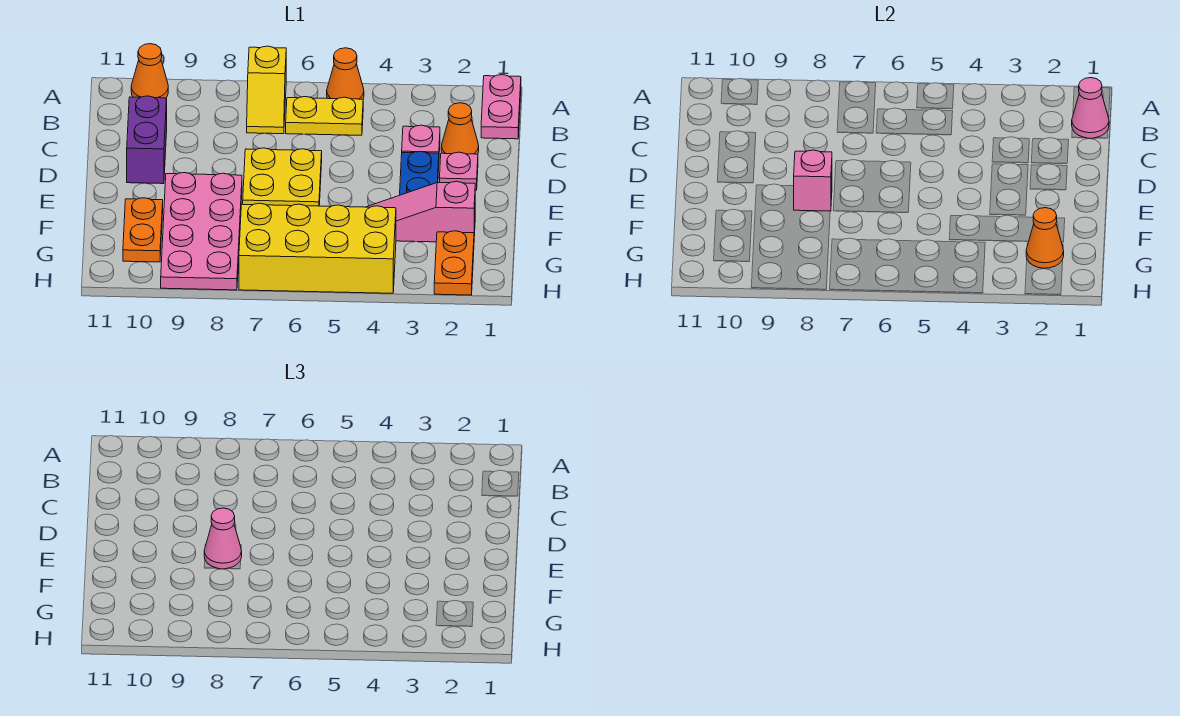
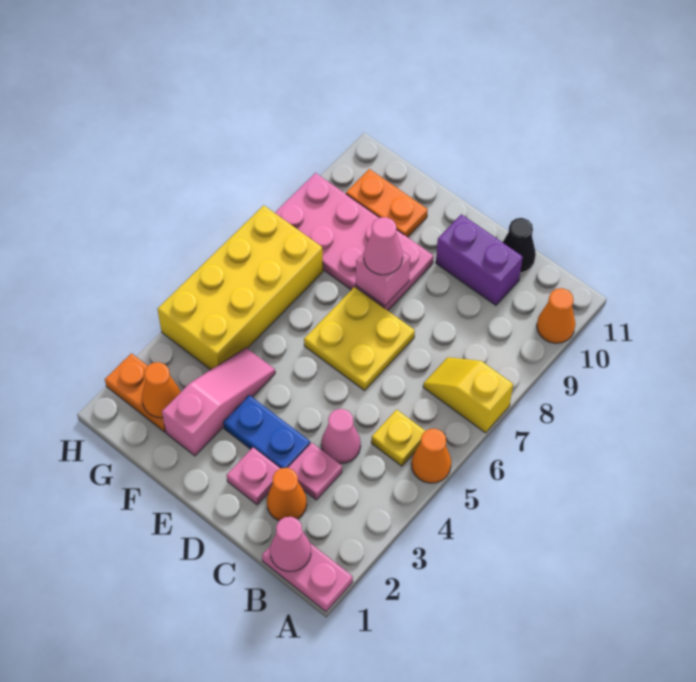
yellow 1x2 plate [286,97,363,135] -> yellow 1x1 plate [371,410,425,466]
none -> pink 1x1 cone [321,409,361,464]
none -> black 1x1 cone [503,218,536,273]

